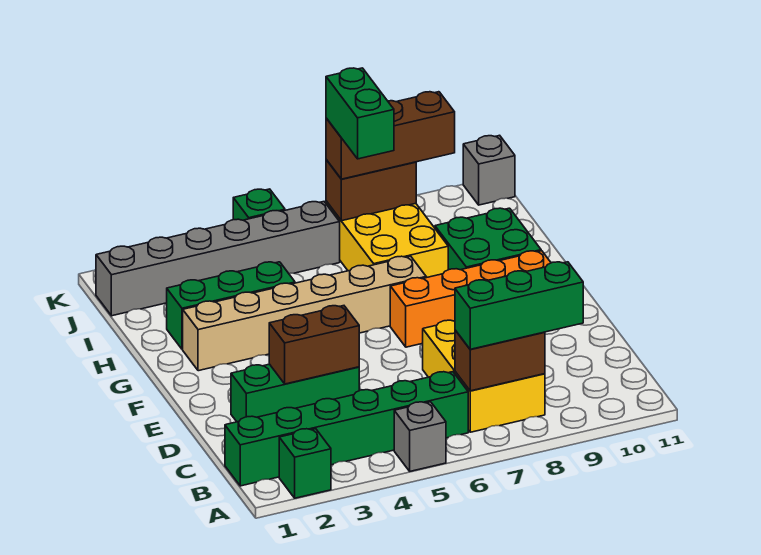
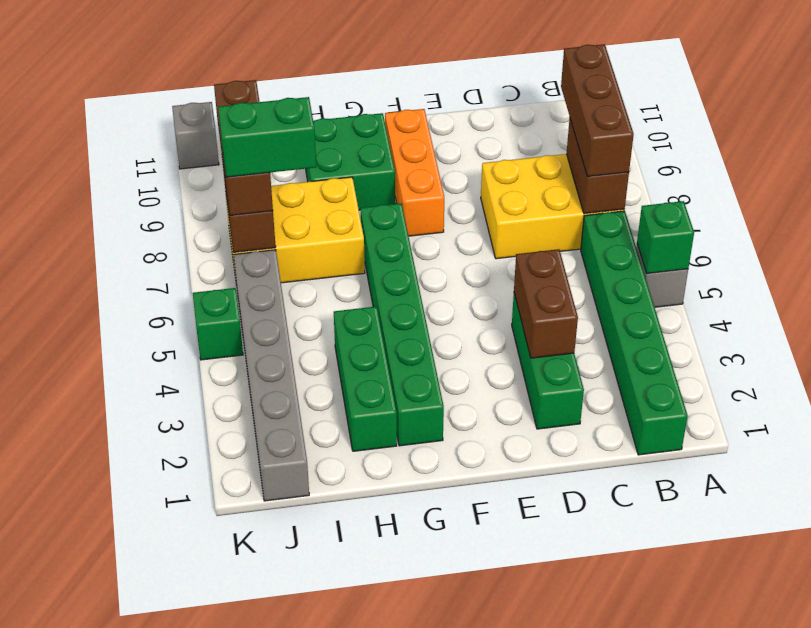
green 1x1 brick [279,429,331,498] -> green 1x1 brick moved to [637,201,694,273]
green 1x3 brick [455,262,583,349] -> brown 1x3 brick [561,44,634,177]
orange 1x4 brick [390,251,551,347] -> orange 1x3 brick [385,109,444,236]
tan 1x6 brick [183,256,426,371] -> green 1x6 brick [360,203,444,446]

